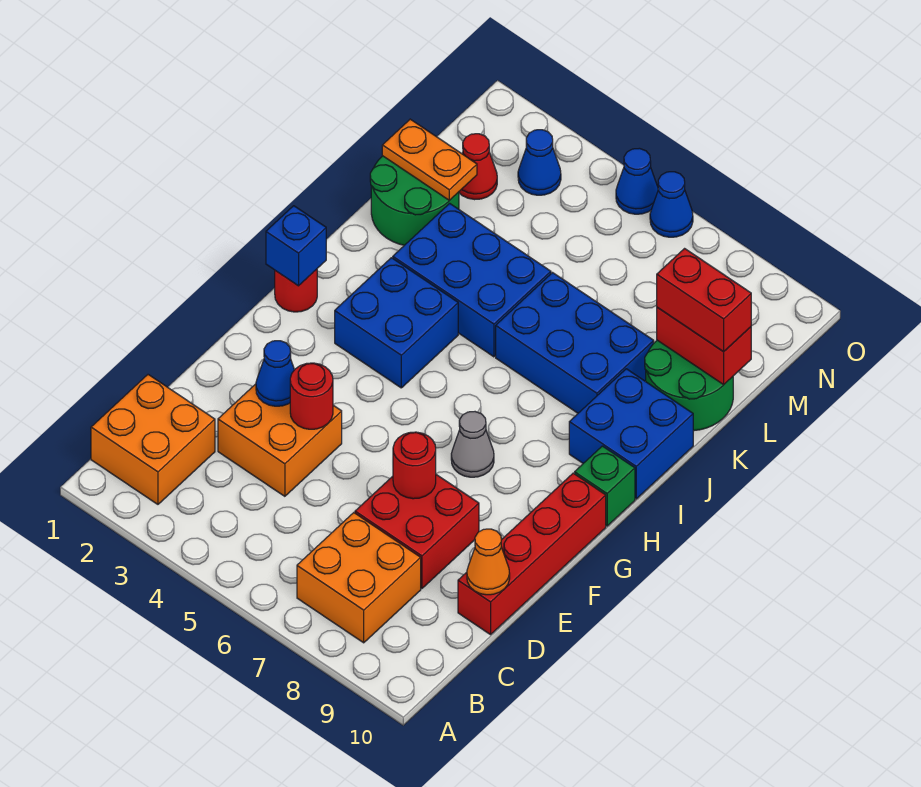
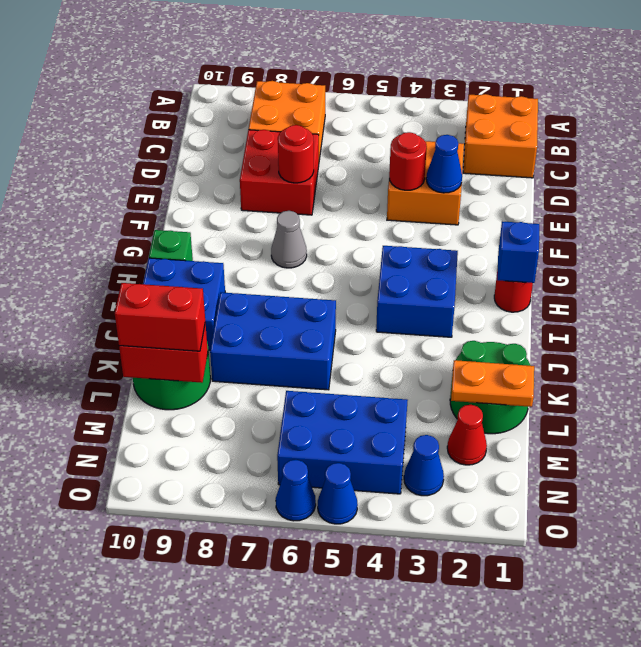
red 1x4 brick [458,473,606,635] -> none
orange 1x1 cone [467,529,510,595] -> none
blue 2x3 brick [393,203,551,357] -> blue 2x3 brick moved to [277,391,408,494]

